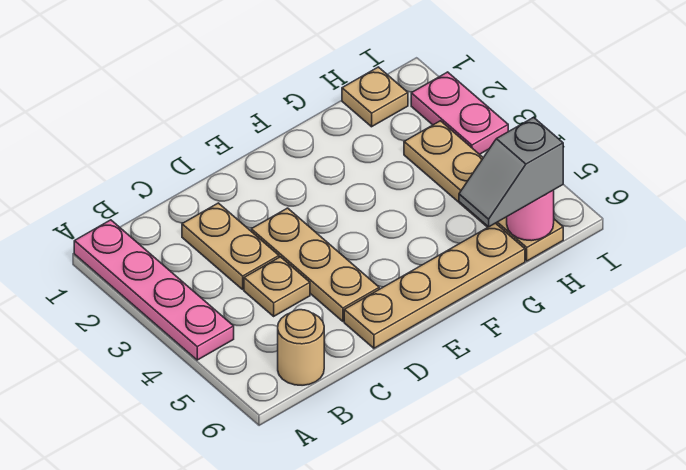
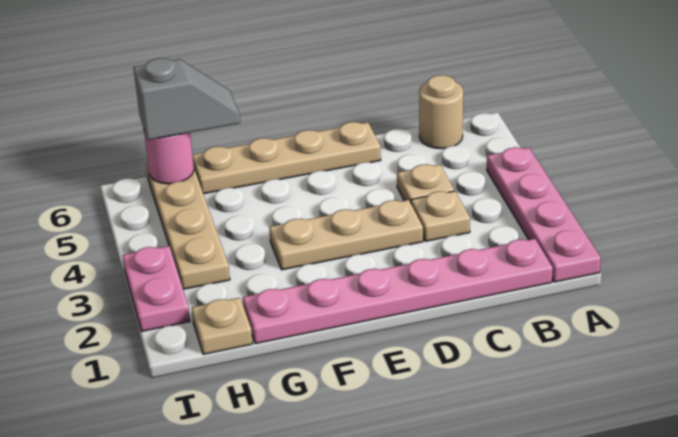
none -> pink 1x6 plate [243,239,553,344]
tan 1x2 plate [182,203,279,289] -> tan 1x1 plate [411,191,470,241]
tan 1x3 plate [251,208,379,321] -> tan 1x3 plate turned to [269,200,423,270]

